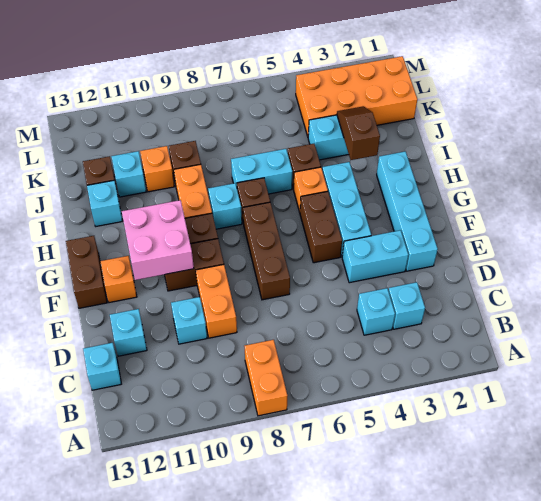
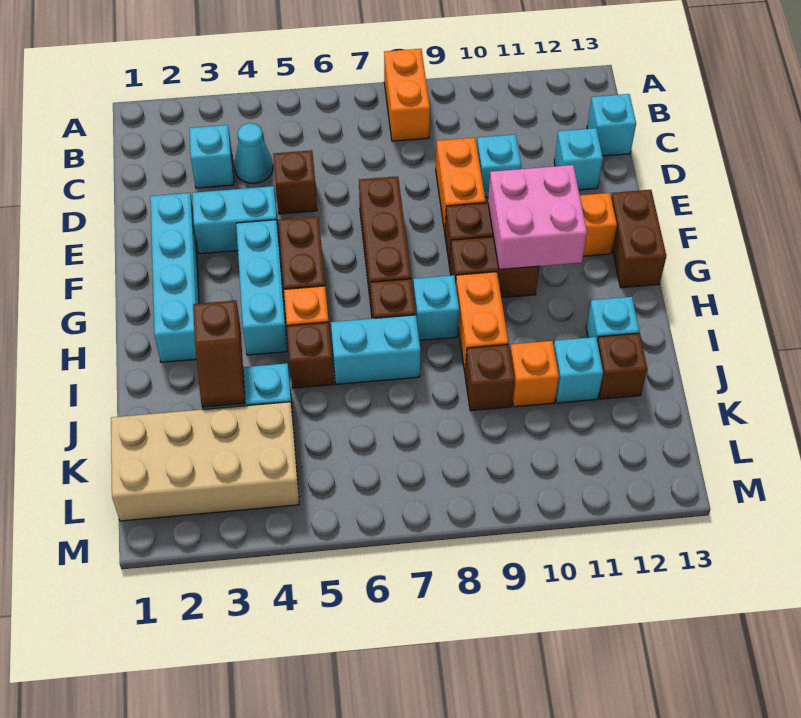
cyan 1x1 brick [357,288,395,335] -> cyan 1x1 cone [234,123,273,184]
none -> brown 1x1 brick [273,150,317,214]
orange 2x4 brick [296,56,417,136] -> tan 2x4 brick [111,402,299,521]

